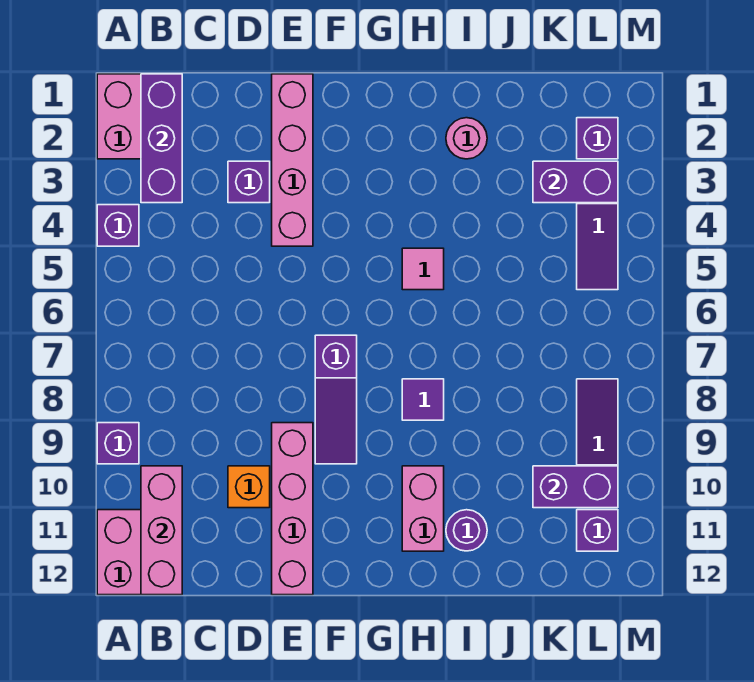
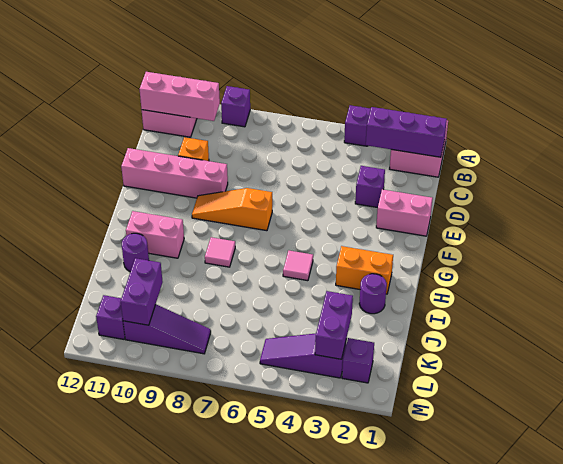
pink 1x4 brick [272,74,313,246] -> pink 1x2 brick [376,189,433,236]
purple 1x3 slope [315,335,357,464] -> orange 1x3 slope [192,188,272,231]
none -> orange 1x2 brick [336,246,393,294]
purple 1x1 tile [402,379,444,420] -> pink 1x1 tile [205,237,235,267]
pink 1x1 round brick [446,118,487,159] -> purple 1x1 round brick [359,274,387,314]

